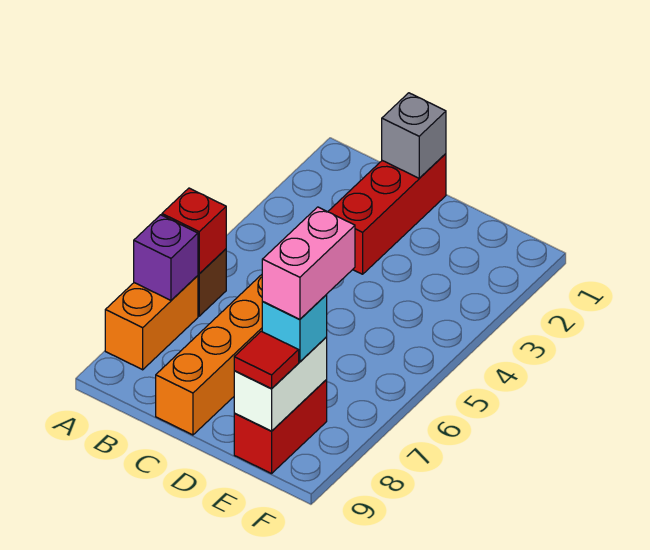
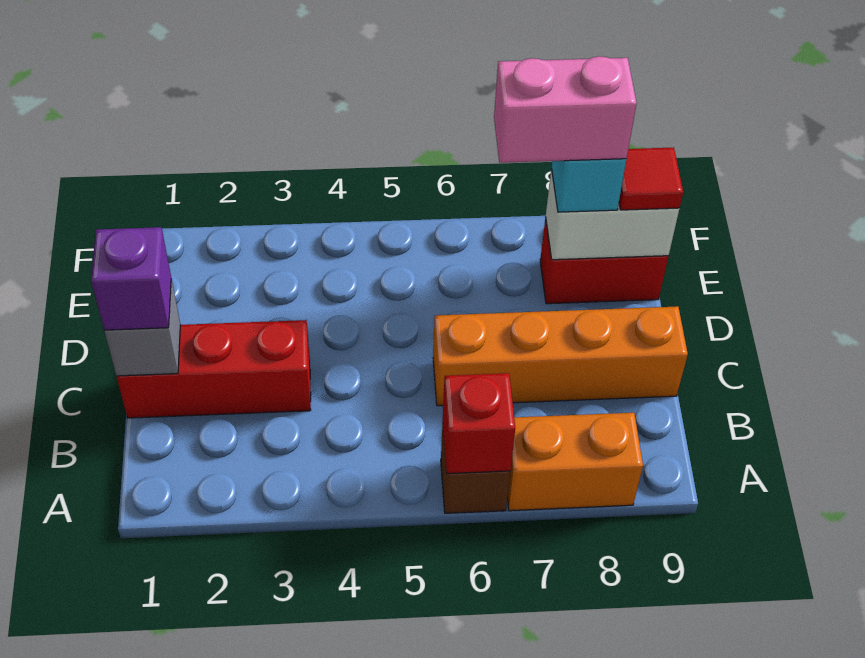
purple 1x1 brick [134,215,198,300] -> purple 1x1 brick moved to [91,227,171,330]

